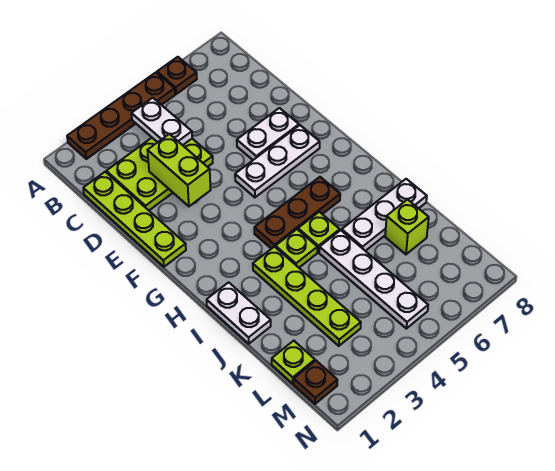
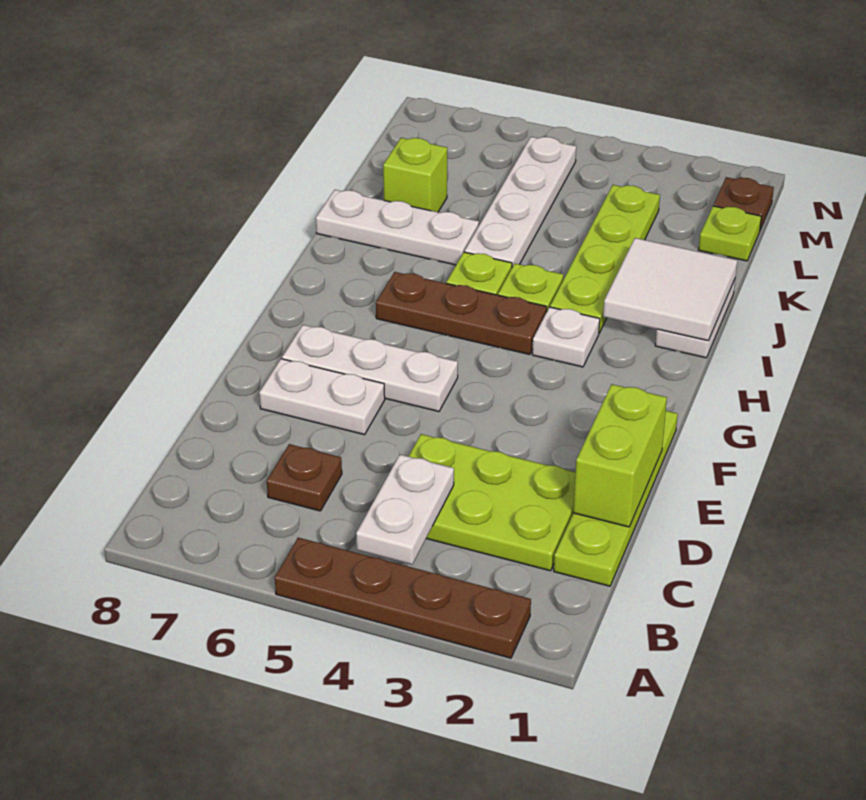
brown 1x1 plate [157,57,197,94] -> brown 1x1 plate moved to [267,444,342,511]
lime 1x2 brick [147,134,211,206] -> lime 1x2 brick moved to [573,384,667,527]
none -> white 1x1 plate [532,307,600,367]
none -> white 2x2 tile [603,238,737,341]

